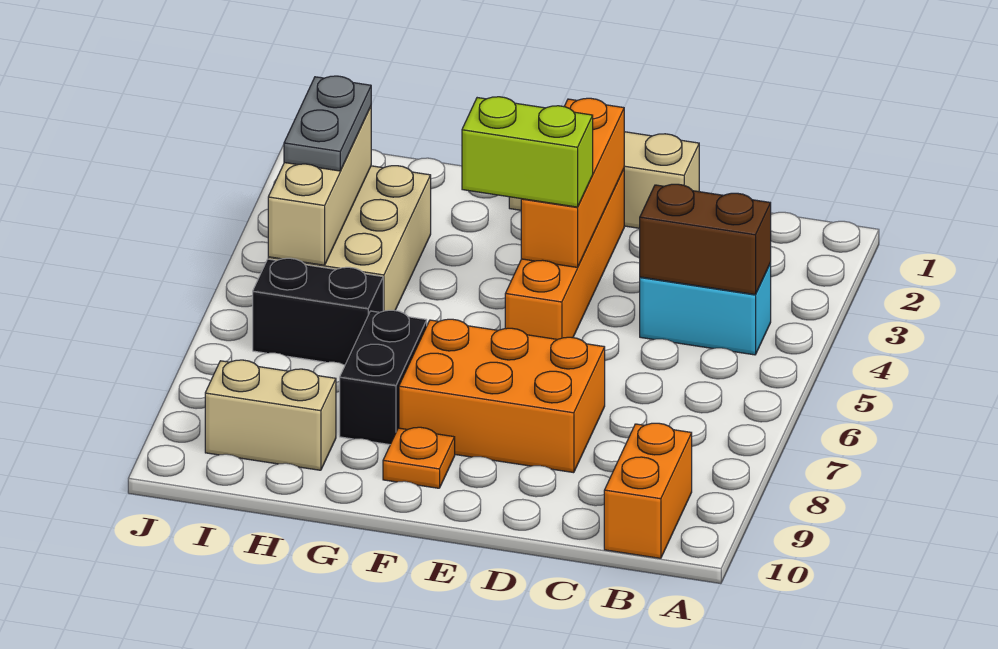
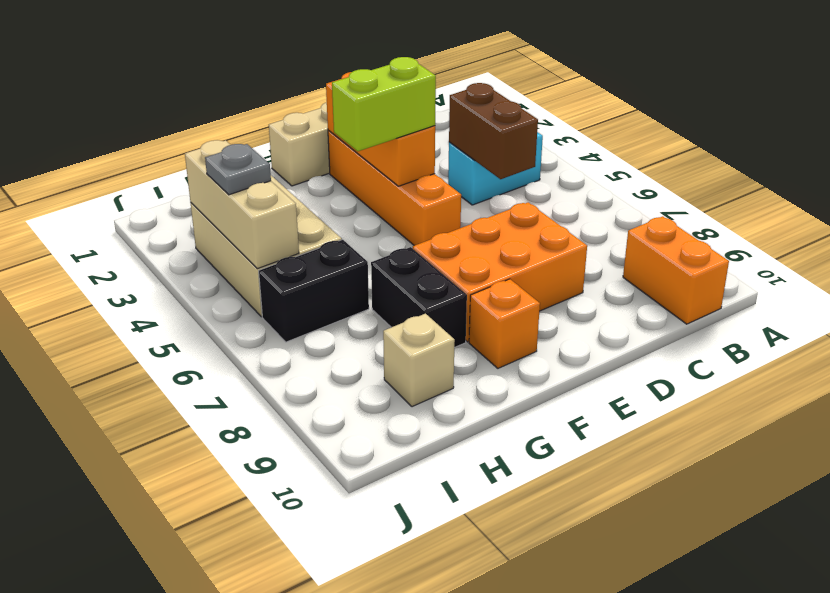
brown 1x2 brick [640,184,771,295] -> brown 1x2 brick turned to [449,83,538,179]
orange 1x1 plate [383,427,455,488] -> orange 1x1 brick [469,279,540,368]
tan 1x2 brick [205,360,336,470] -> tan 1x1 brick [383,314,455,407]
grey 1x2 plate [284,76,371,171] -> grey 1x1 plate [205,144,271,195]

